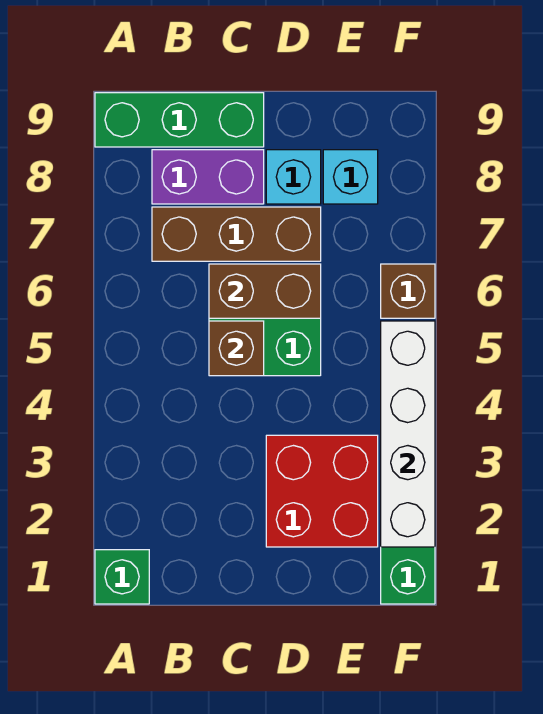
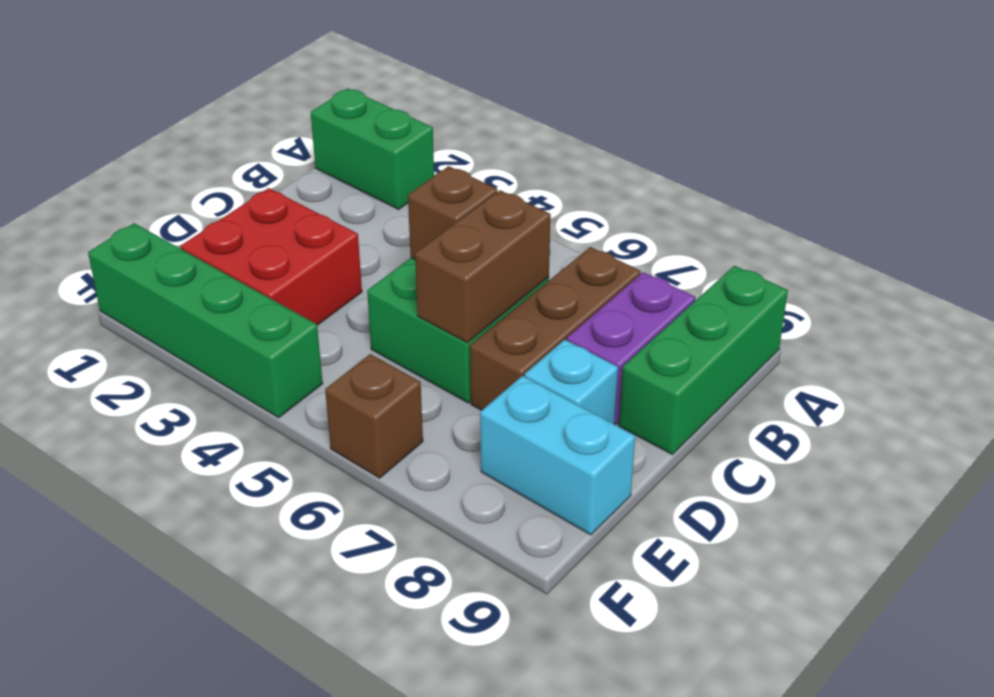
green 1x1 brick [95,550,149,604] -> green 1x2 brick [311,89,434,209]
cyan 1x1 brick [323,150,378,204] -> cyan 1x2 brick [480,376,635,535]
white 1x4 brick [381,321,435,547] -> none

